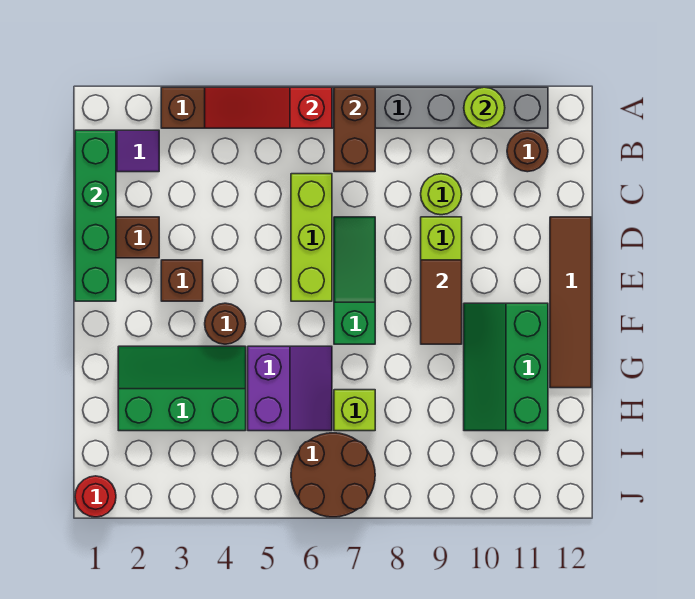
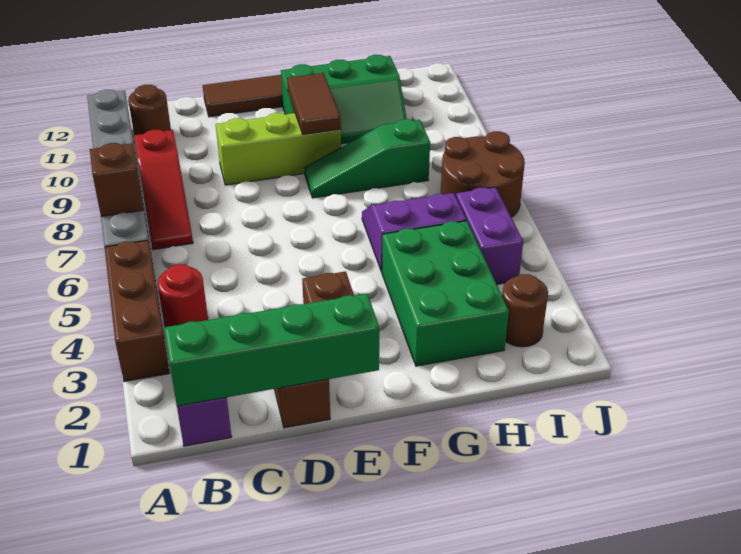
red 1x3 slope [205,87,332,128] -> red 1x3 slope moved to [134,130,193,250]
brown 1x2 brick [334,87,375,172] -> brown 1x1 brick [90,143,143,217]
lime 1x1 round brick [464,87,505,128] -> none
lime 1x3 brick [291,174,332,301] -> none
lime 1x1 round brick [421,174,462,215] -> none
green 1x3 slope [334,217,375,344] -> green 1x3 slope moved to [305,119,430,198]
brown 1x2 tile [421,260,462,344] -> brown 1x2 tile turned to [287,73,341,134]
brown 1x1 round brick [205,303,246,344] -> brown 1x1 round brick moved to [502,274,548,347]
green 2x3 slope [118,346,246,431] -> green 2x3 brick [382,221,509,366]
lime 1x1 brick [334,390,375,431] -> none
none -> purple 1x2 brick [456,187,523,284]
red 1x1 round brick [75,476,116,517] -> red 1x1 round brick moved to [158,264,208,327]

